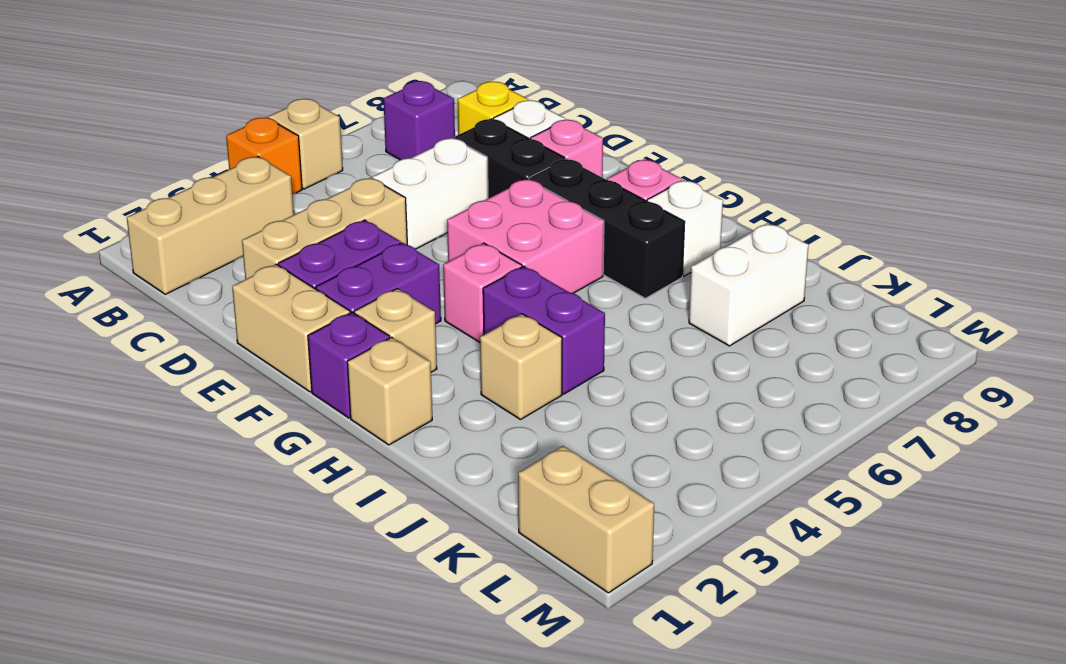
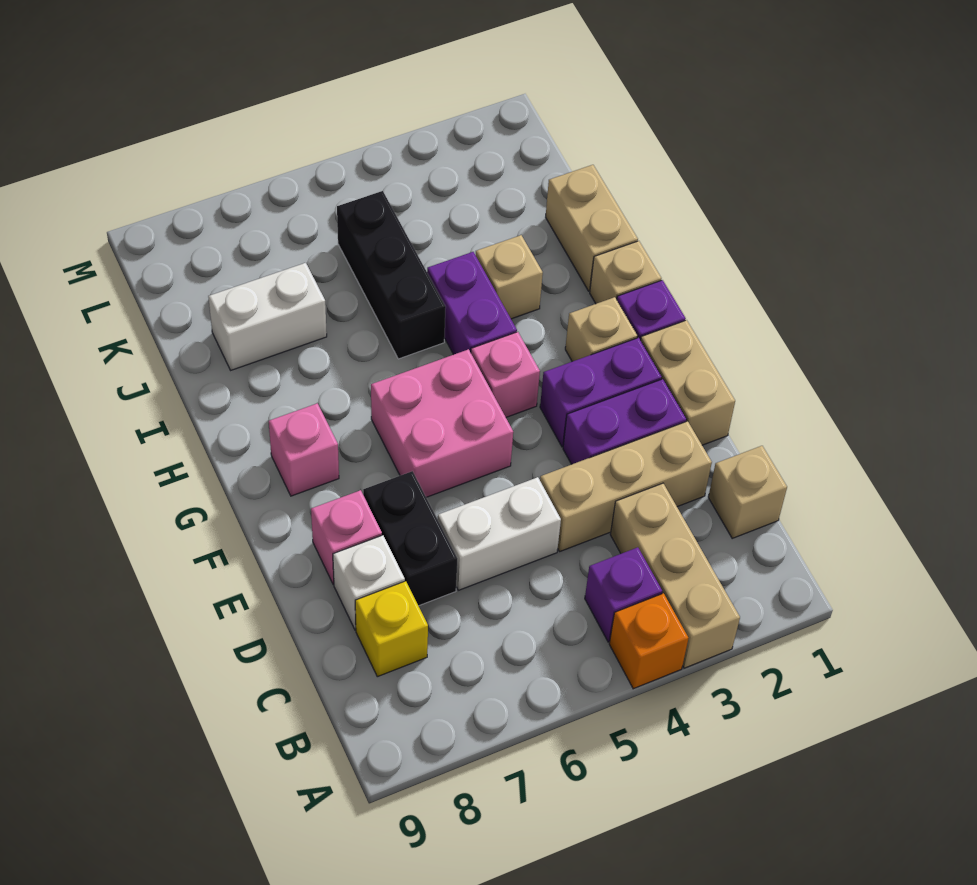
tan 1x1 brick [268,99,343,189] -> tan 1x1 brick moved to [708,446,787,538]
tan 1x3 brick [127,157,294,294] -> tan 1x3 brick turned to [610,483,740,668]
purple 1x1 brick [383,81,455,160] -> purple 1x1 brick moved to [585,547,662,642]
black 1x3 brick [529,159,685,298] -> black 1x3 brick moved to [337,191,446,359]
white 1x1 brick [647,180,723,276] -> none
tan 1x2 brick [518,446,654,593] -> tan 1x2 brick moved to [546,165,638,291]

